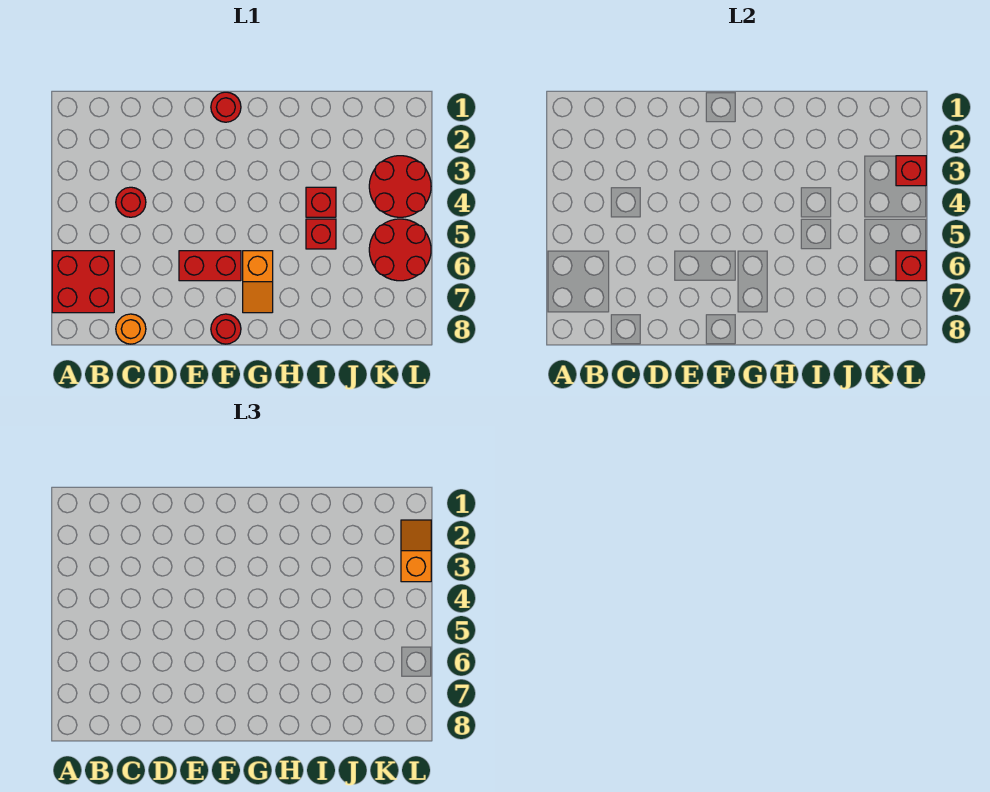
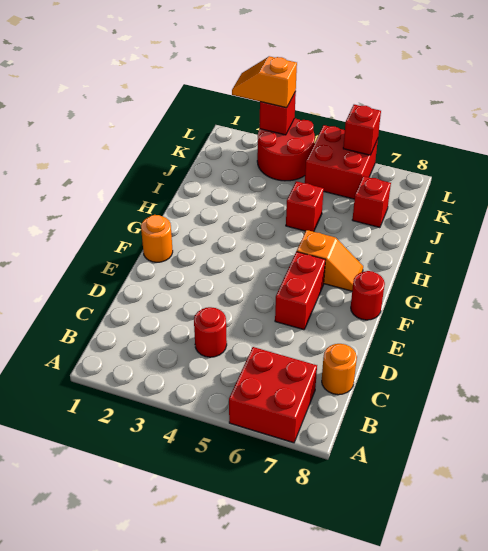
red 1x1 round brick [211,92,241,122] -> orange 1x1 round brick [141,215,173,262]
red 1x1 brick [306,187,336,217] -> red 1x1 brick moved to [352,176,391,228]
red 2x2 round brick [369,219,431,281] -> red 2x2 brick [305,125,378,199]

